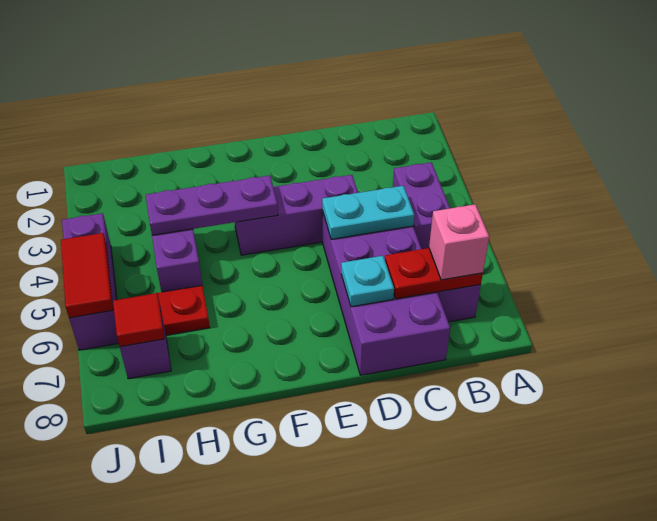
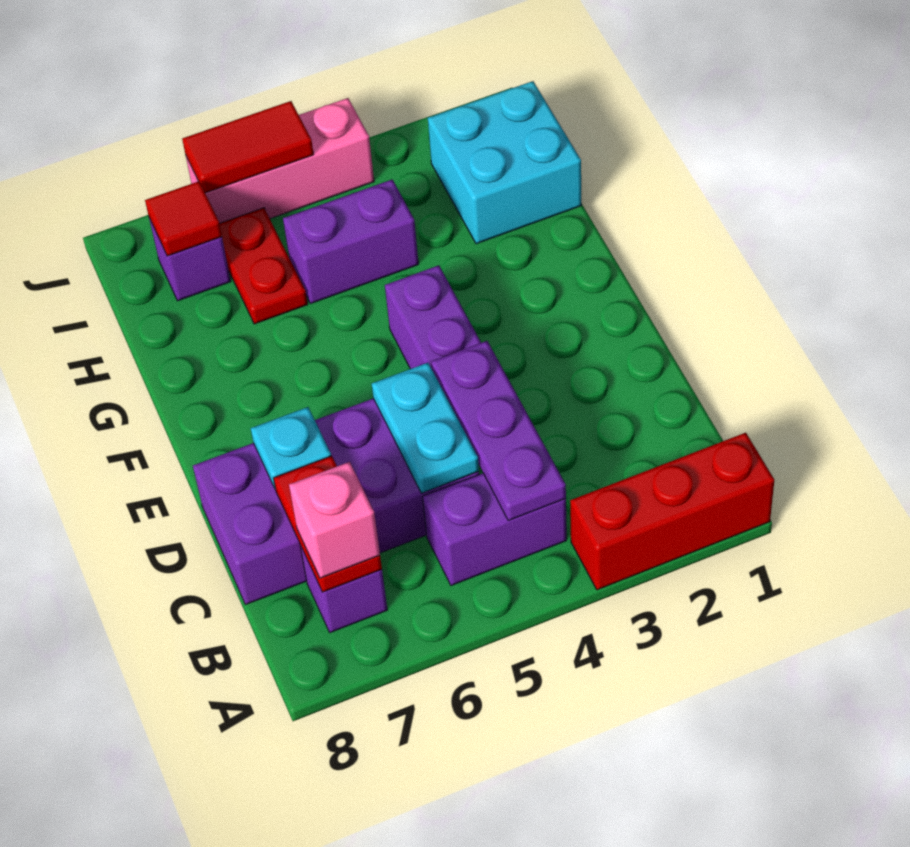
none -> red 1x3 brick [570,433,774,590]
purple 1x3 plate [146,175,278,235] -> purple 1x3 plate moved to [431,341,566,521]
none -> cyan 2x2 brick [428,81,581,244]
purple 1x3 brick [62,213,119,350] -> pink 1x3 brick [186,98,374,223]

